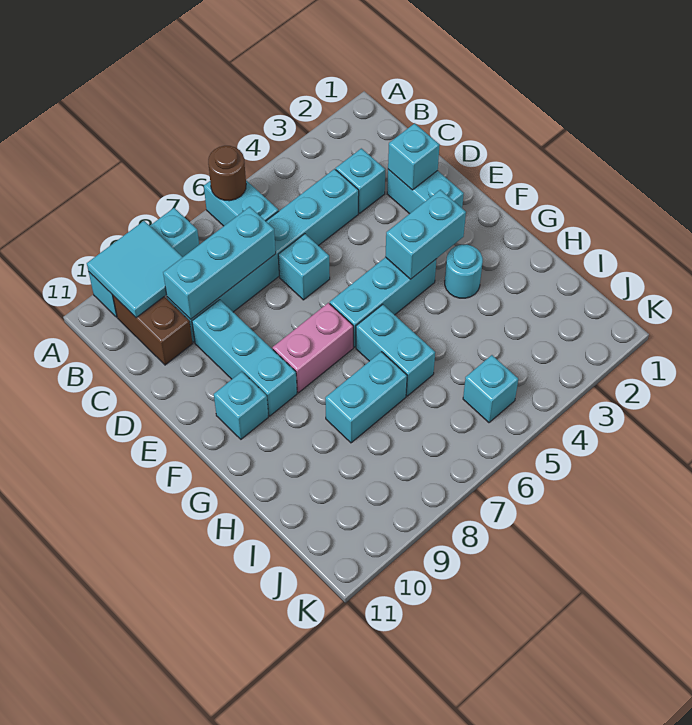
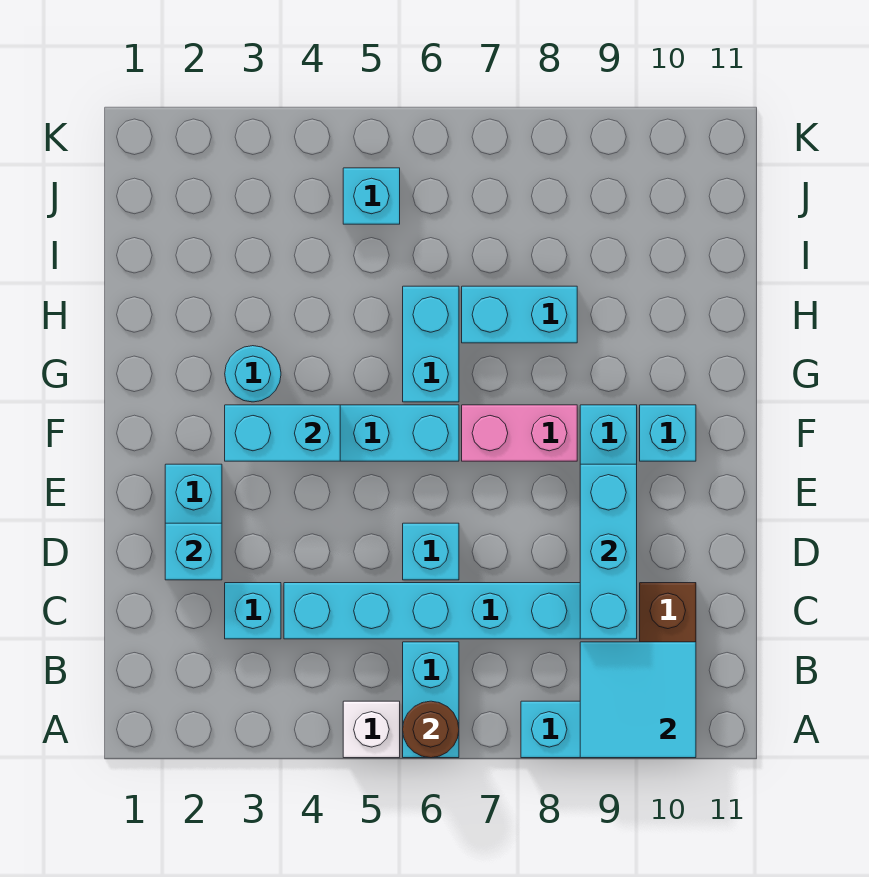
none -> white 1x1 brick [343,701,400,758]
cyan 1x3 brick [163,207,276,319] -> cyan 1x3 brick turned to [580,464,637,639]

